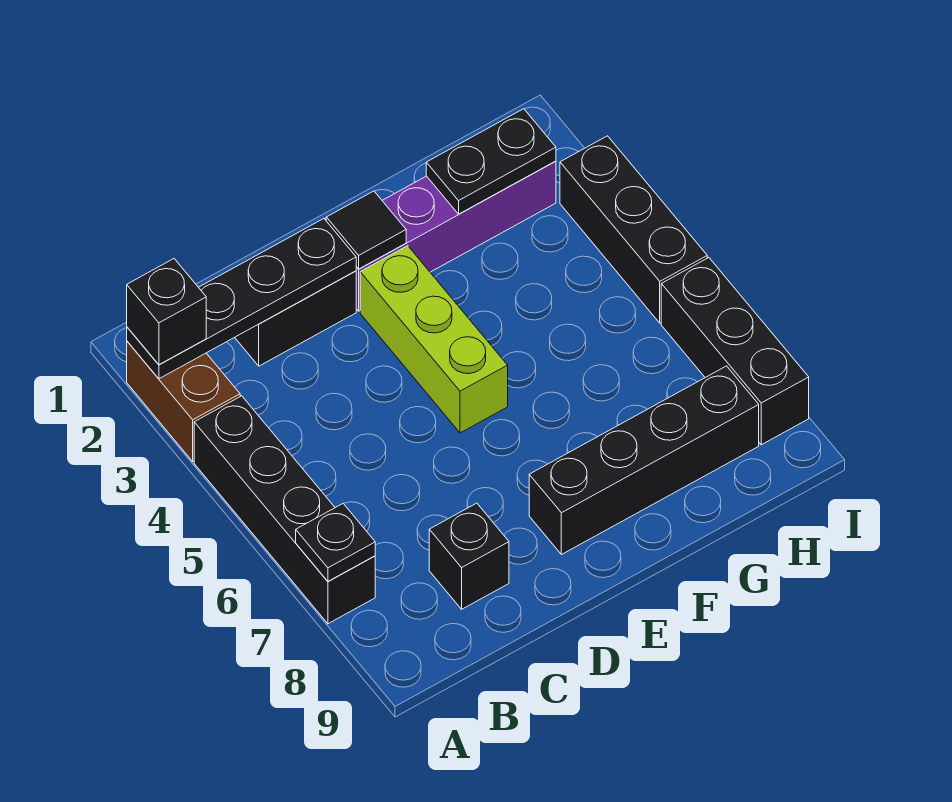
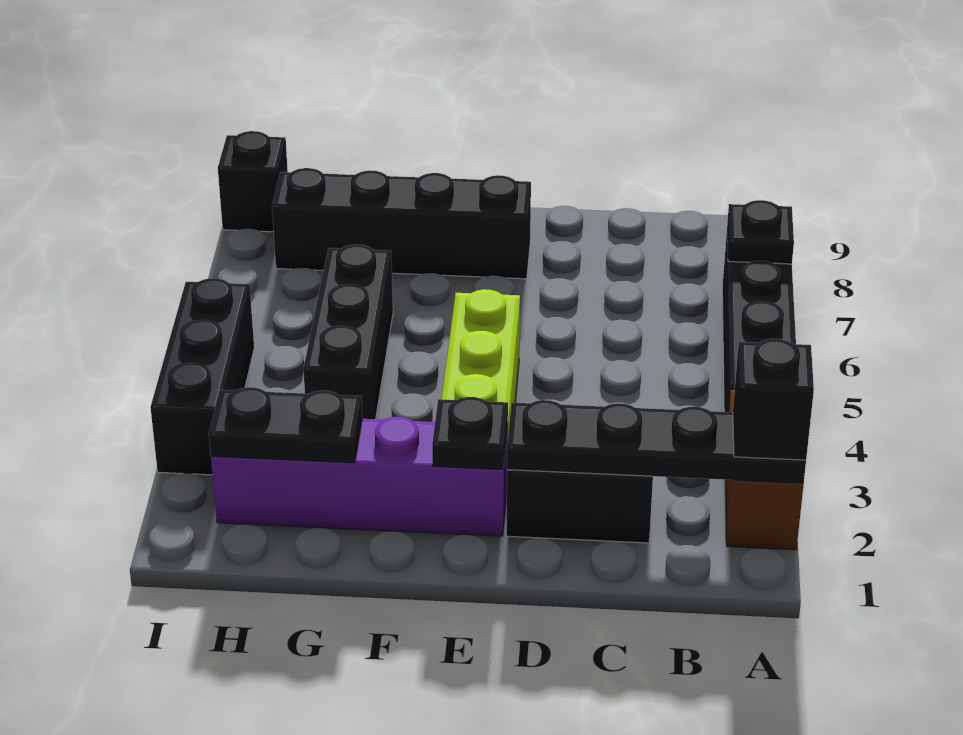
black 1x1 brick [429,503,509,609] -> black 1x1 brick moved to [218,131,288,232]
black 1x1 tile [326,191,406,269] -> black 1x1 plate [432,397,508,469]
black 1x3 brick [661,258,809,445] -> black 1x3 brick moved to [303,244,393,419]

